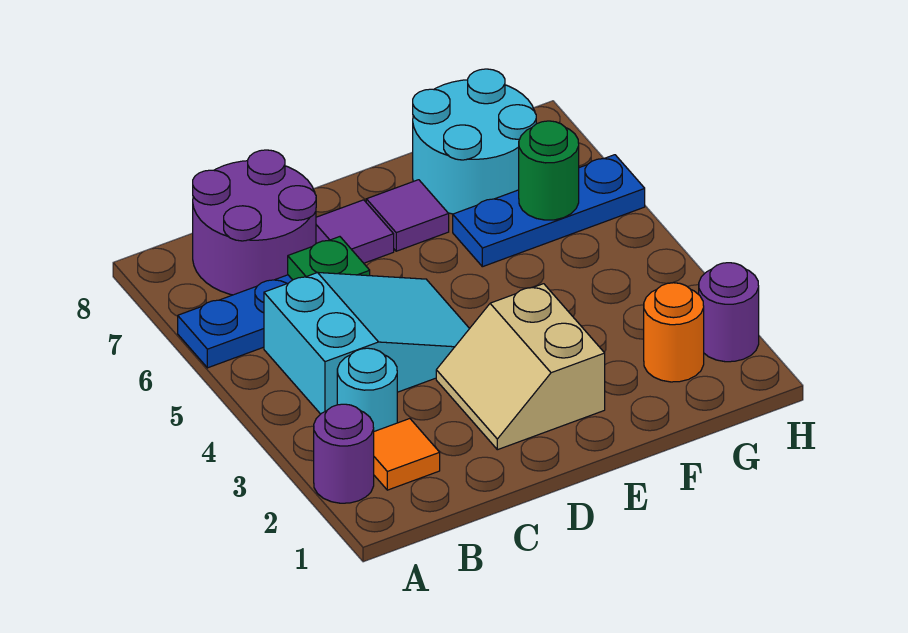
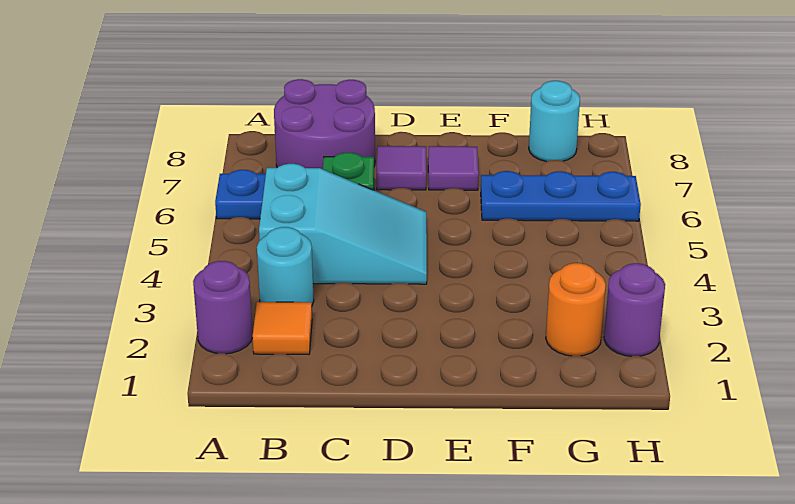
tan 2x2 slope [436,284,605,450] -> none
cyan 2x2 round brick [413,69,536,214] -> cyan 1x1 round brick [529,81,580,162]
green 1x1 round brick [519,121,579,220] -> none

